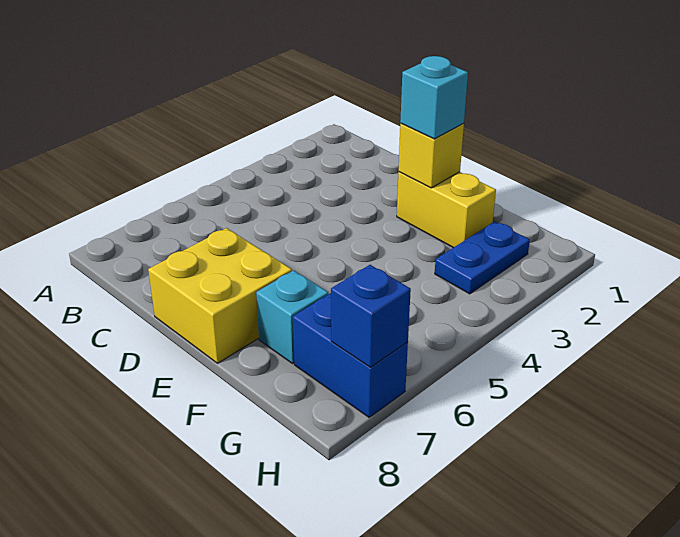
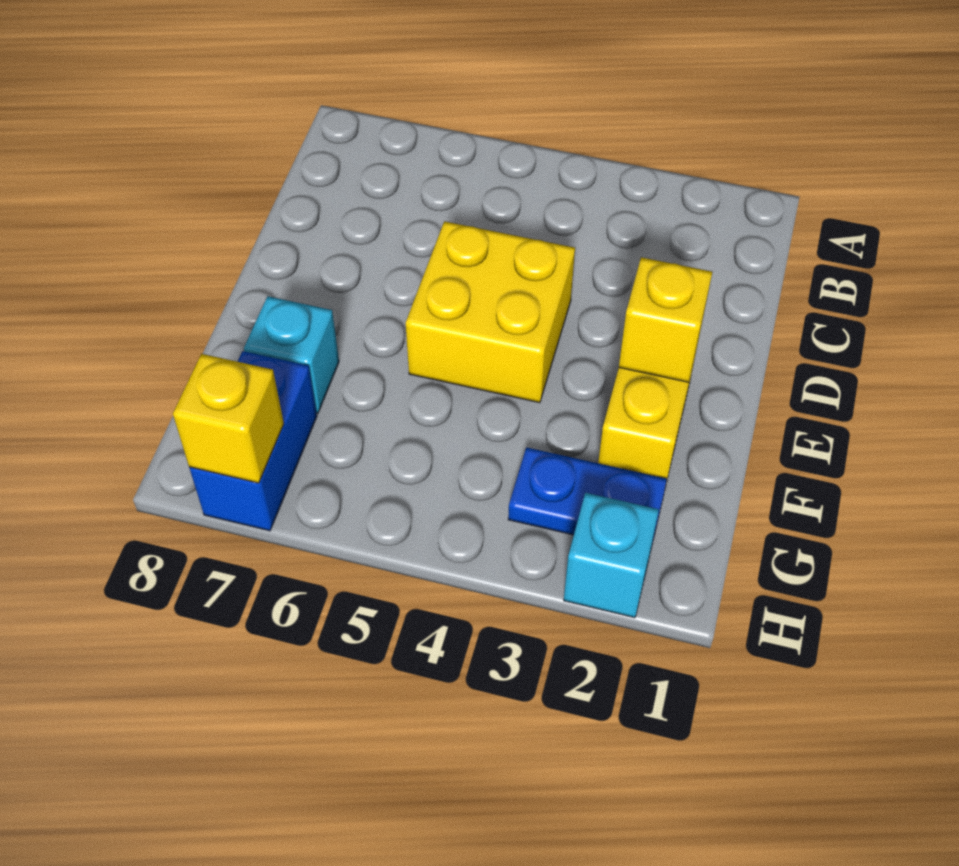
yellow 2x2 brick [148,228,292,363] -> yellow 2x2 brick moved to [406,221,575,403]
cyan 1x1 brick [400,56,468,139] -> cyan 1x1 brick moved to [564,493,659,618]
blue 1x1 brick [331,265,411,367] -> yellow 1x1 brick [173,354,284,483]

